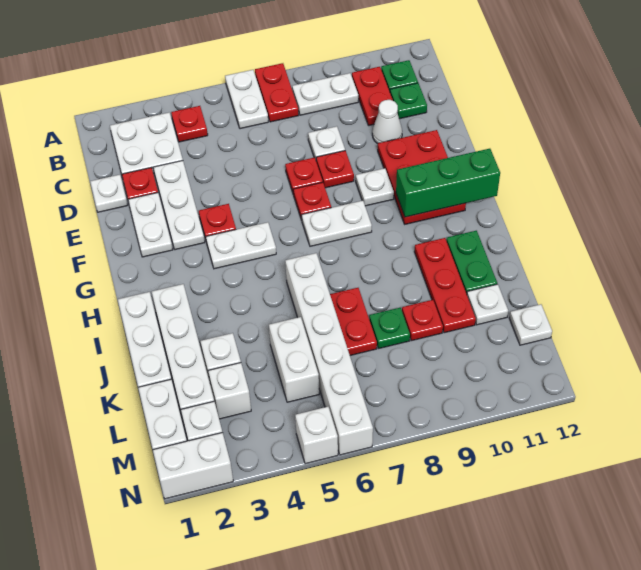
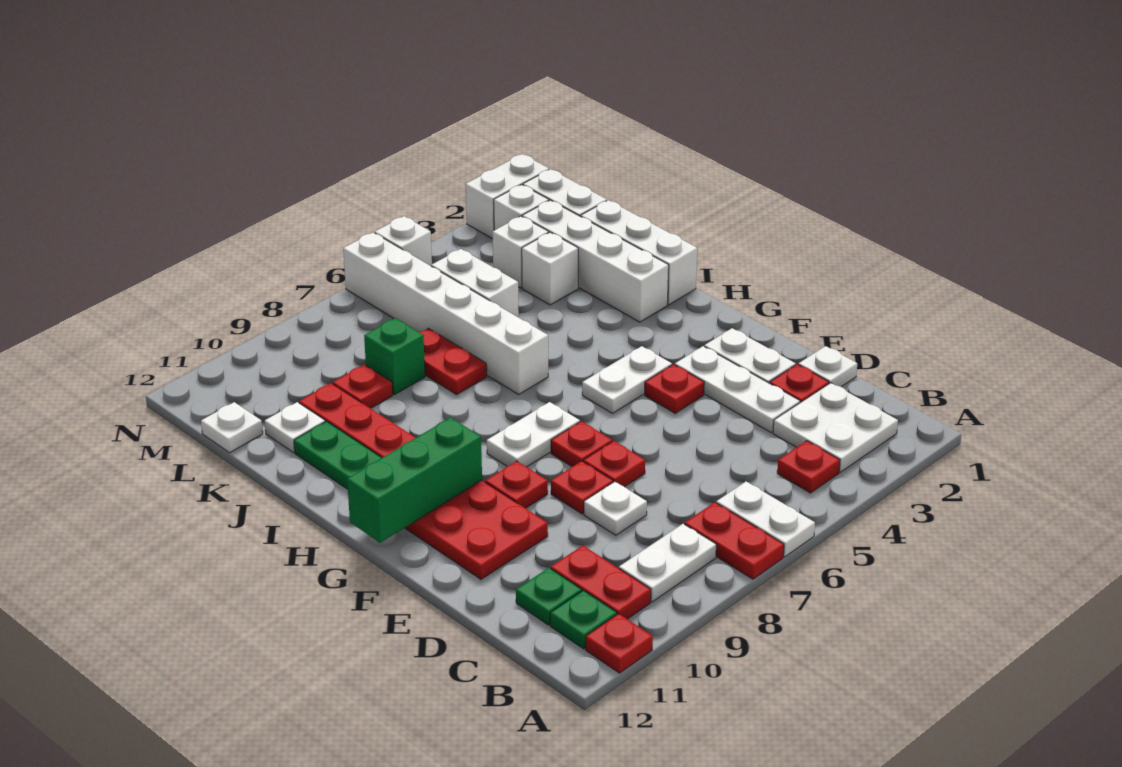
none -> red 1x1 plate [586,614,653,673]
white 1x1 cone [372,100,402,144] -> none
white 1x1 plate [356,168,394,206] -> red 1x1 plate [485,461,548,508]
green 1x1 plate [369,308,410,349] -> green 1x1 brick [364,318,425,395]

